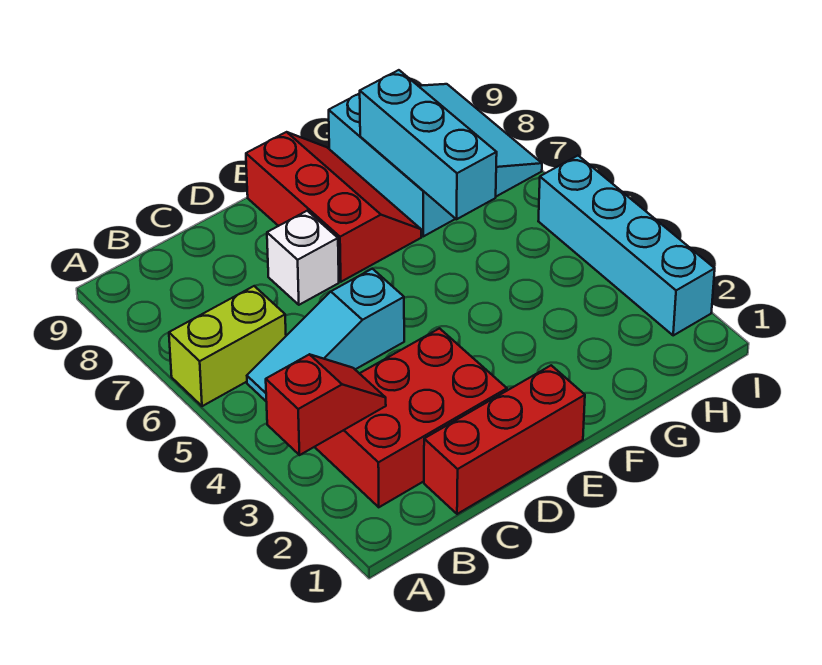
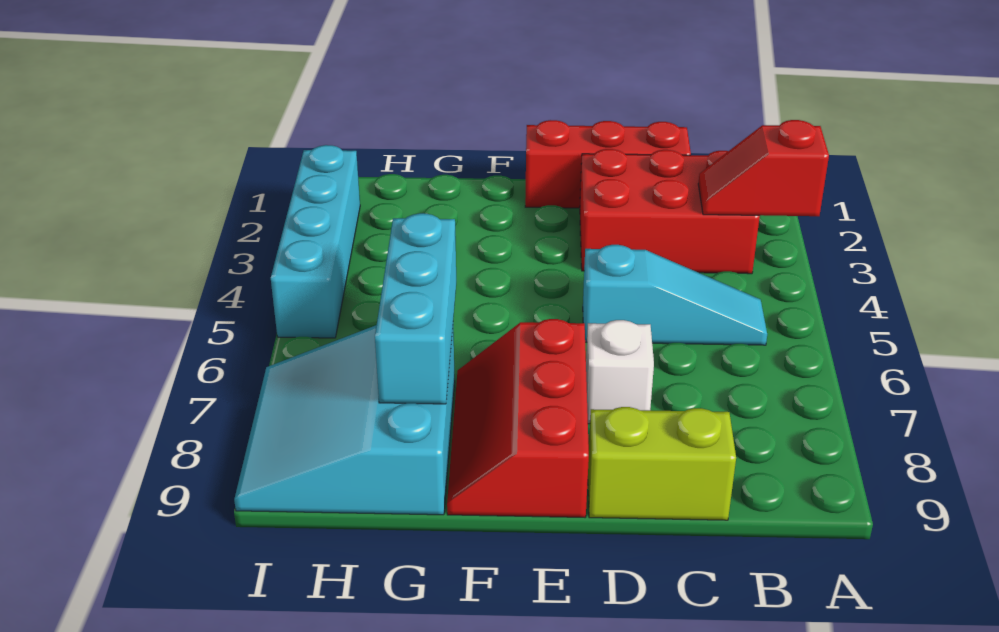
lime 1x2 brick [169,286,286,406] -> lime 1x2 brick moved to [588,407,736,520]

